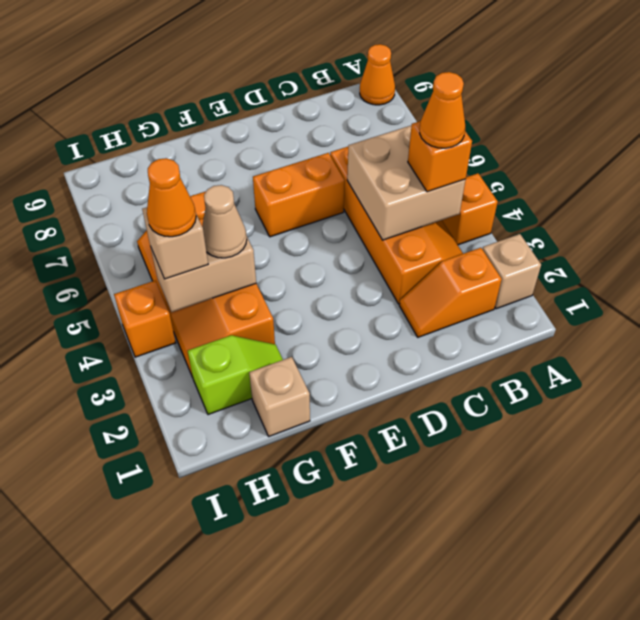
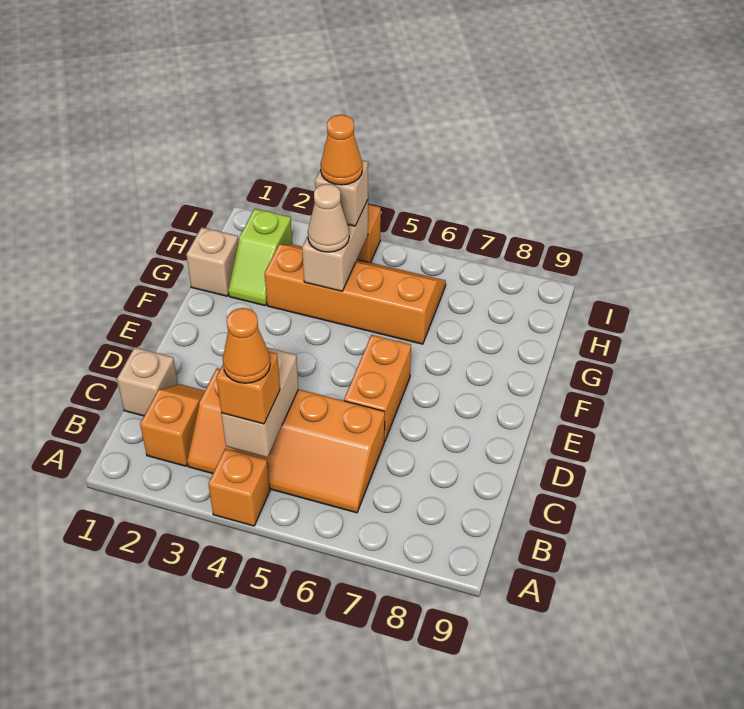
tan 1x1 brick [482,234,541,309] -> tan 1x1 brick moved to [117,347,178,416]
orange 1x1 cone [360,44,395,105] -> none
tan 2x2 brick [347,125,466,240] -> tan 1x2 brick [221,348,298,457]

